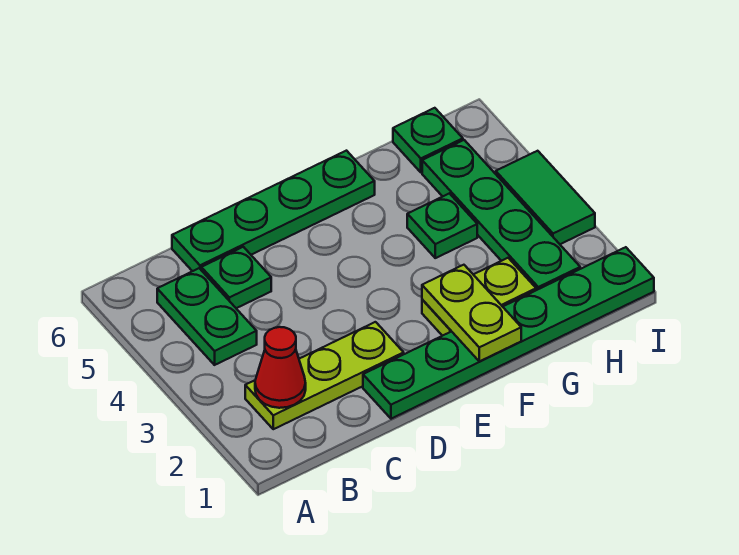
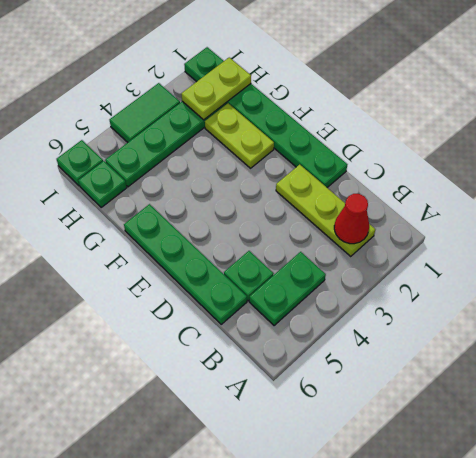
lime 1x2 plate [422,265,521,361] -> lime 1x2 plate moved to [181,57,251,120]
green 1x1 plate [407,193,477,258] -> green 1x1 plate moved to [57,140,103,186]

